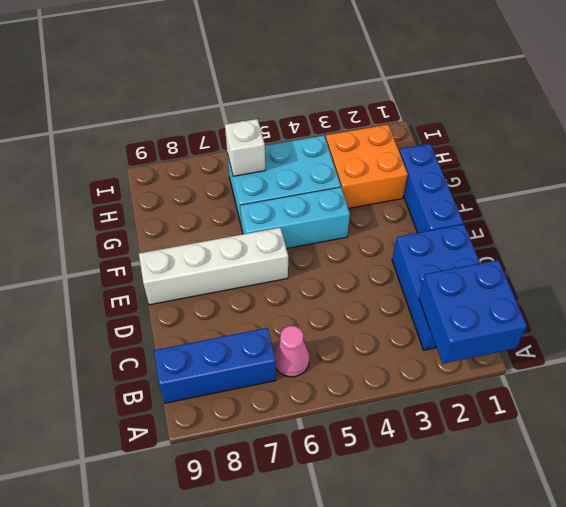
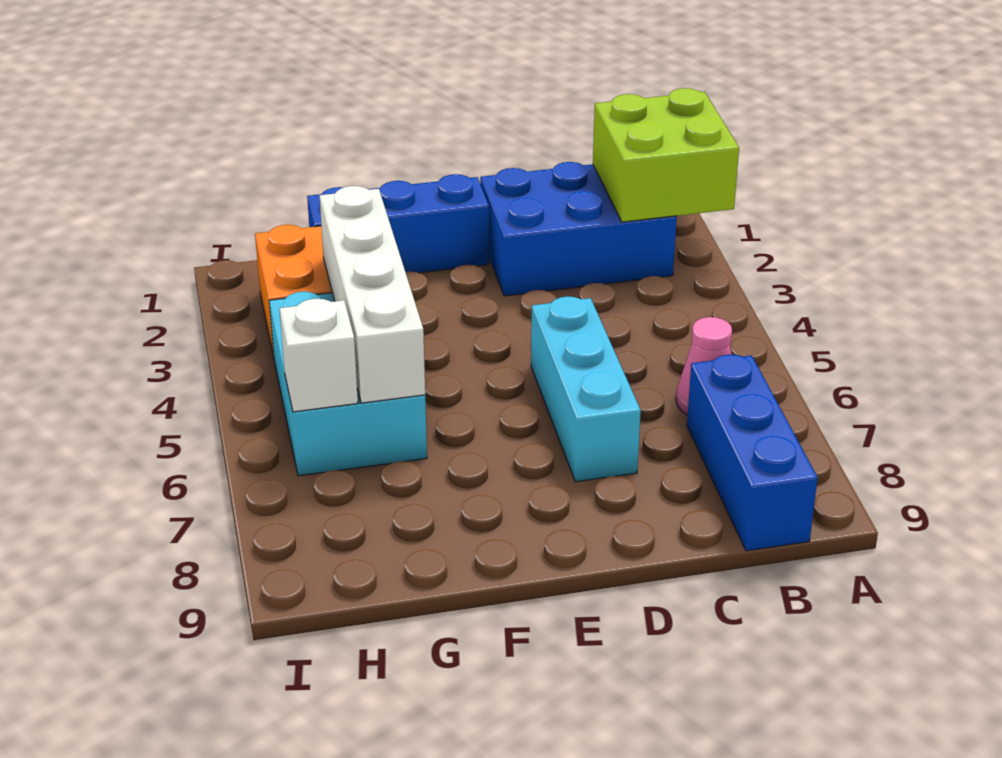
blue 2x2 brick [419,260,527,364] -> lime 2x2 brick [593,88,739,222]
white 1x4 brick [139,228,288,305] -> white 1x4 brick moved to [320,186,425,403]
cyan 1x3 brick [240,187,350,249] -> cyan 1x3 brick moved to [531,296,641,482]

